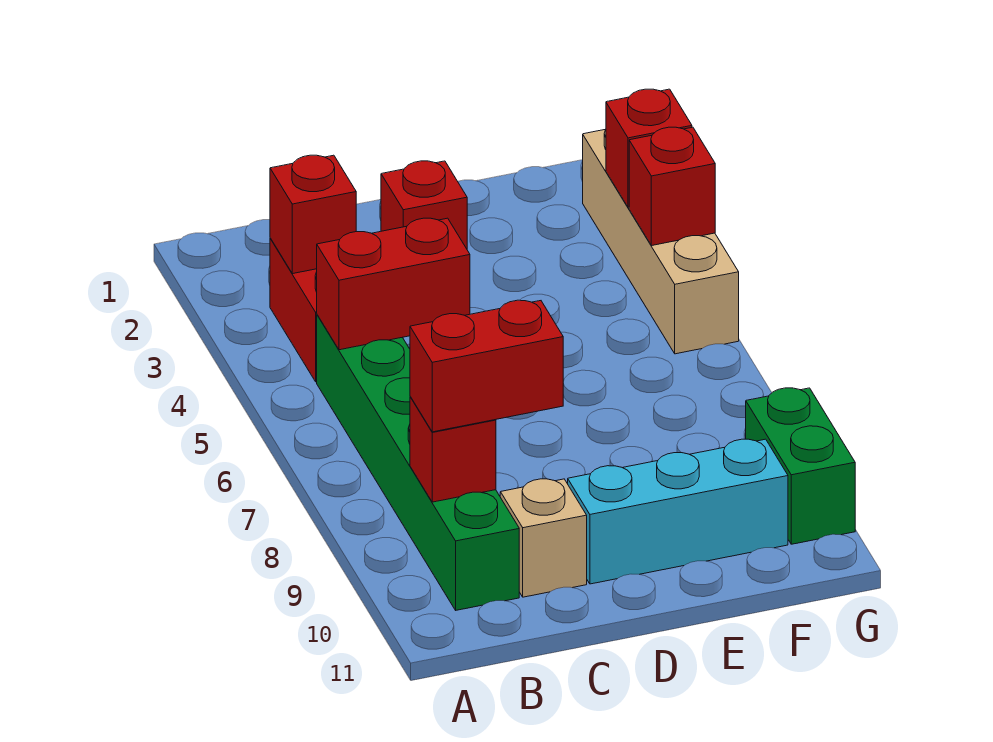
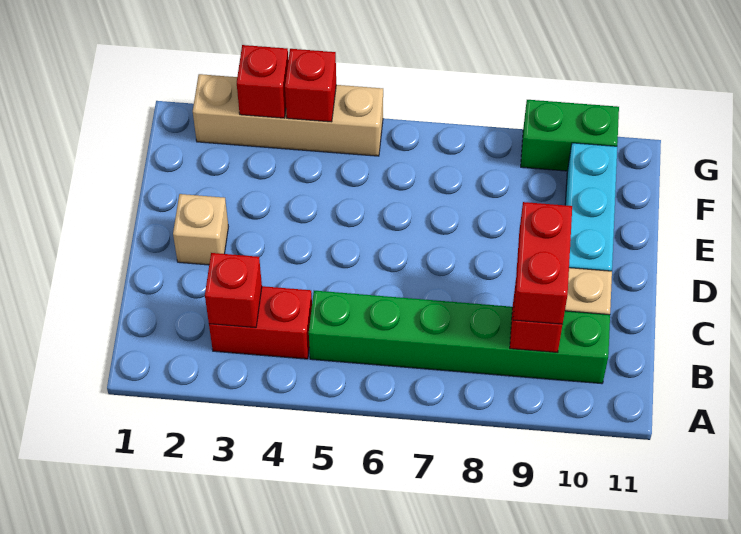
red 1x2 brick [317,218,470,350] -> none
red 1x1 brick [381,161,467,249] -> tan 1x1 brick [173,194,228,265]

